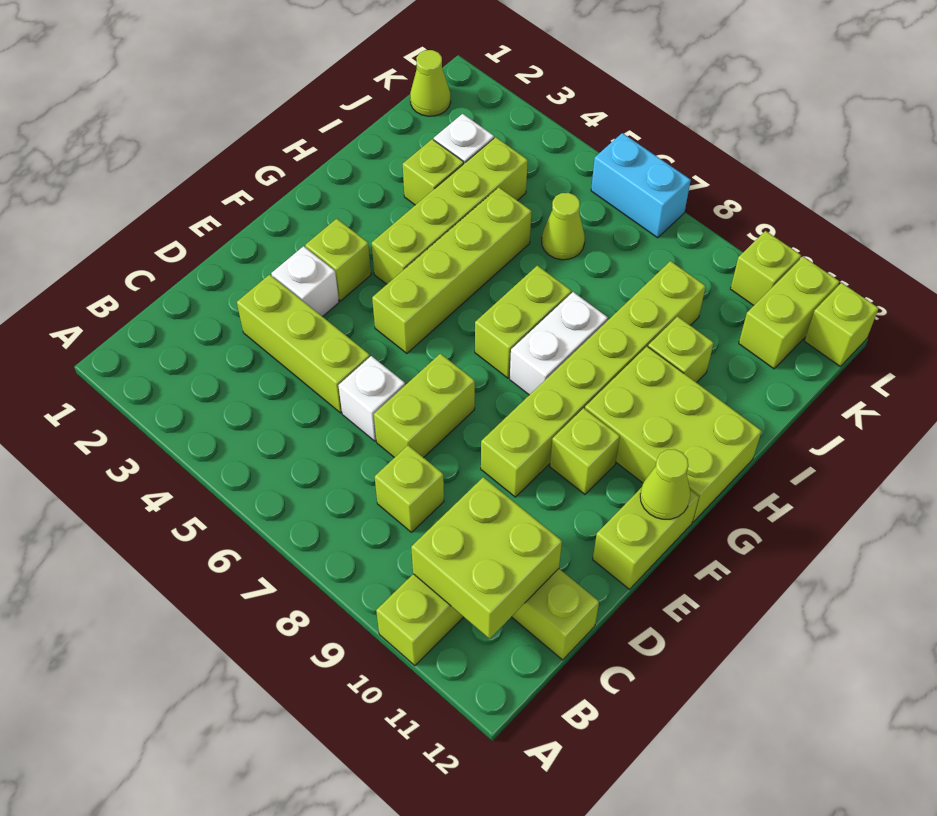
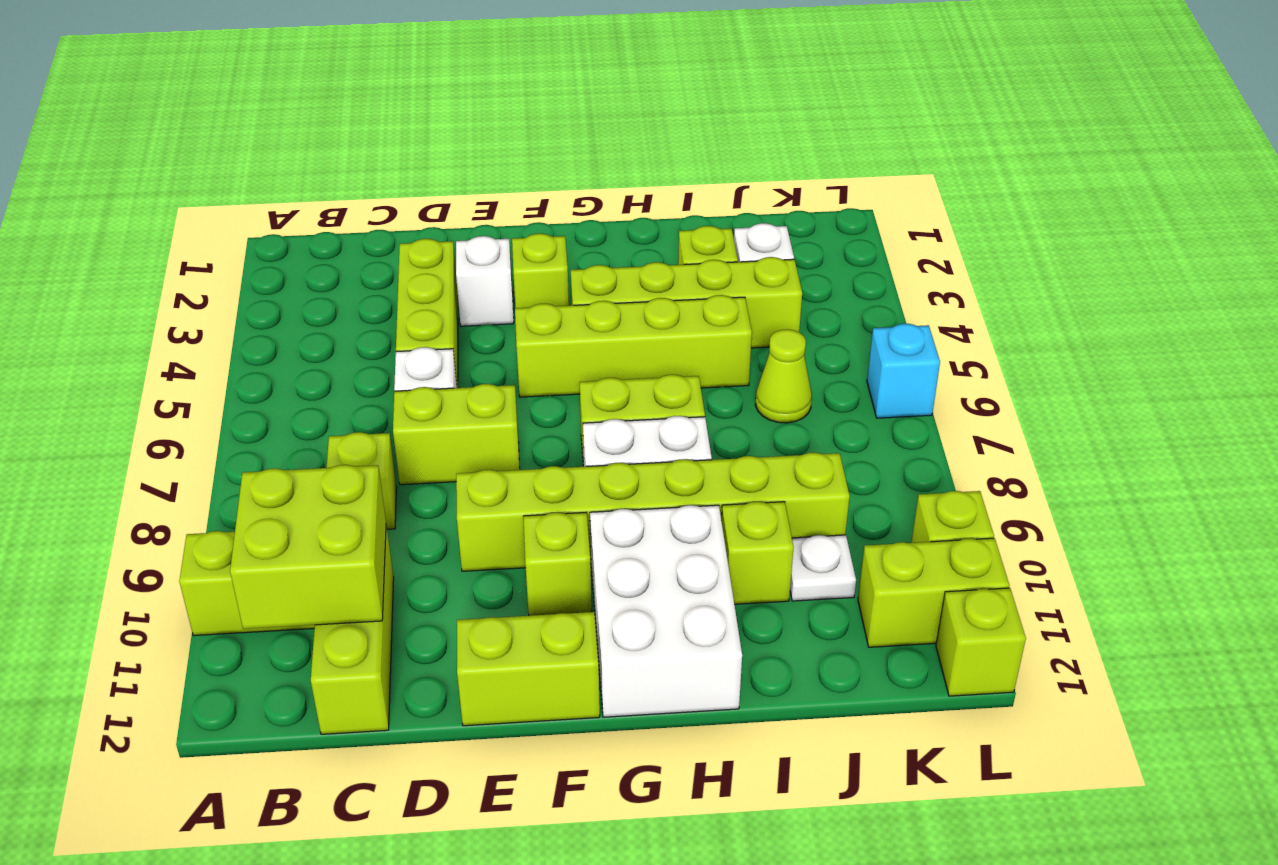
lime 1x1 cone [640,449,690,519] -> none
lime 2x3 brick [585,347,762,522] -> white 2x3 brick [590,505,742,717]
none -> white 1x1 plate [790,535,856,601]
lime 1x1 cone [410,50,451,116] -> none
cyan 1x2 brick [591,133,691,238] -> cyan 1x1 brick [867,324,940,418]

